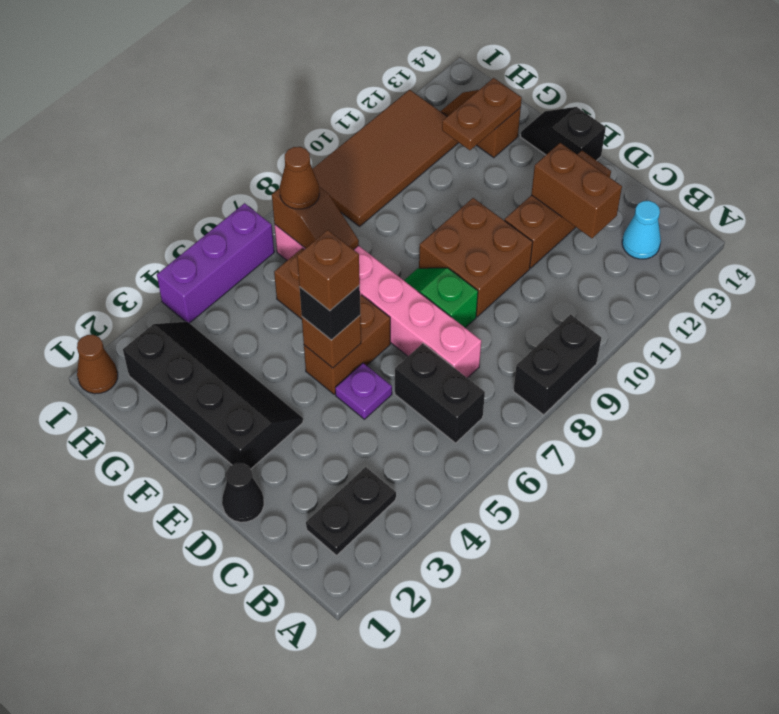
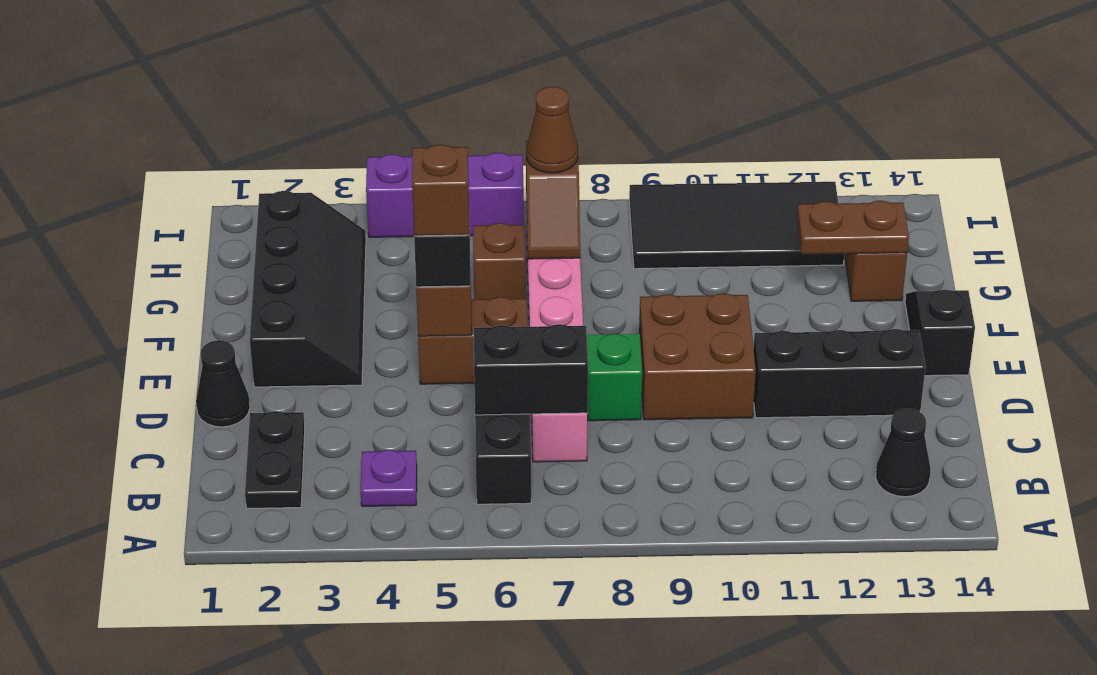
black 1x2 brick [513,315,601,415] -> black 1x2 brick moved to [474,324,588,415]
black 1x2 plate [306,467,396,555] -> black 1x2 plate turned to [245,411,305,508]
cyan 1x1 cone [622,201,661,259] -> black 1x1 cone [876,409,931,497]
brown 1x2 brick [531,143,622,238] -> none
purple 1x1 plate [335,363,392,419] -> purple 1x1 plate moved to [361,450,417,506]
brown 1x3 brick [505,151,611,268] -> black 1x3 brick [754,329,926,418]
brown 2x4 tile [313,90,459,226] -> black 2x4 tile [629,182,844,269]
brown 1x1 cone [77,335,118,394] -> none

